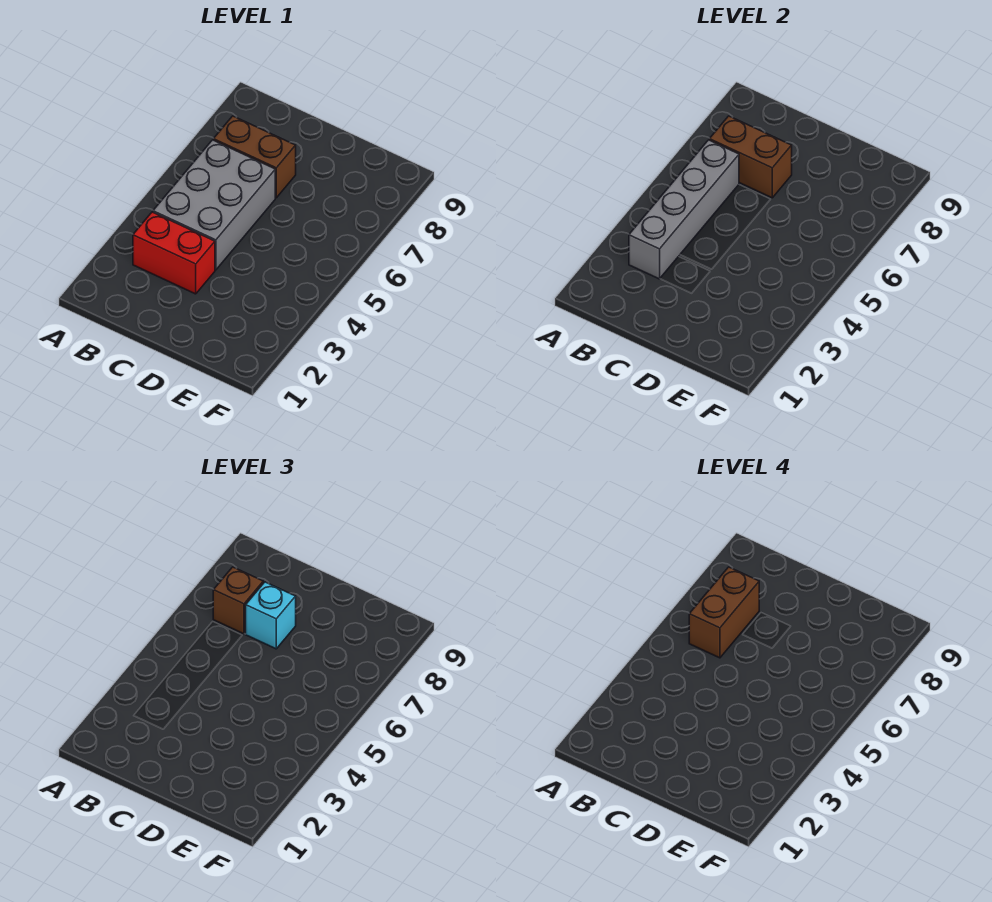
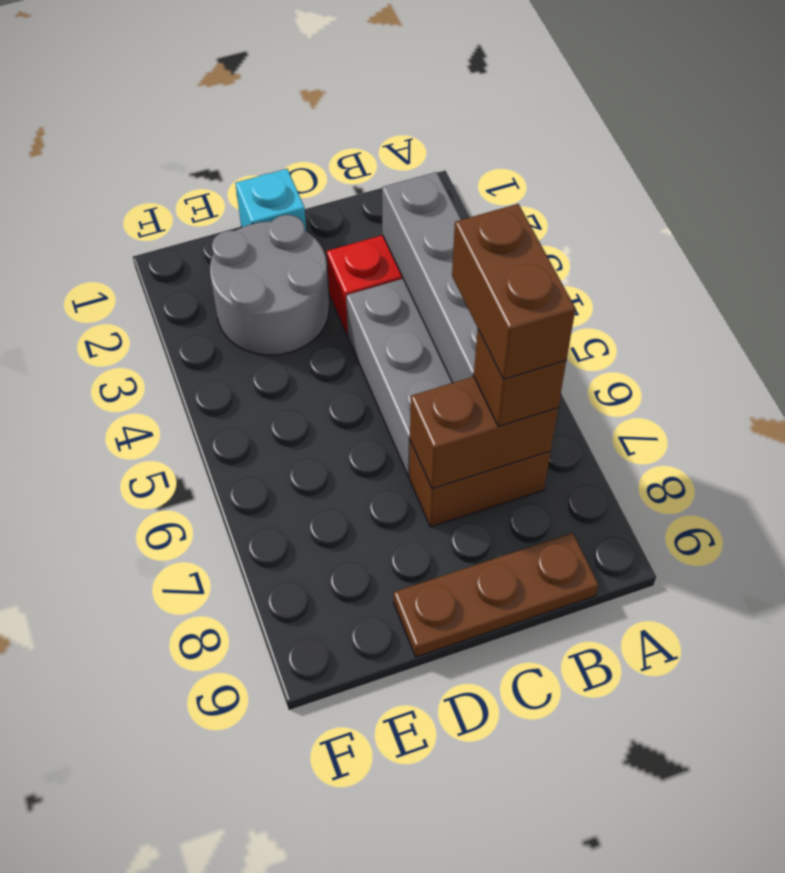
none -> brown 1x3 plate [394,533,598,657]
cyan 1x1 brick [246,582,296,649] -> cyan 1x1 brick moved to [236,169,306,231]
none -> grey 2x2 round brick [210,215,329,355]

